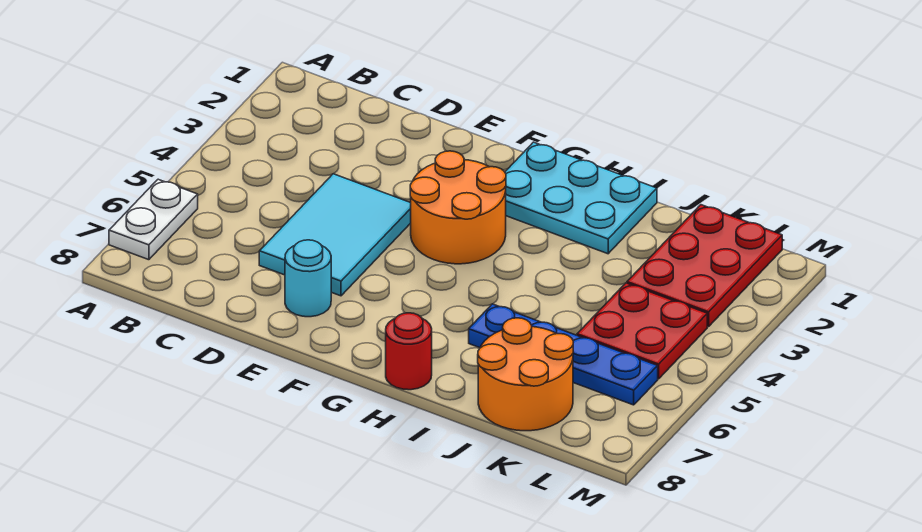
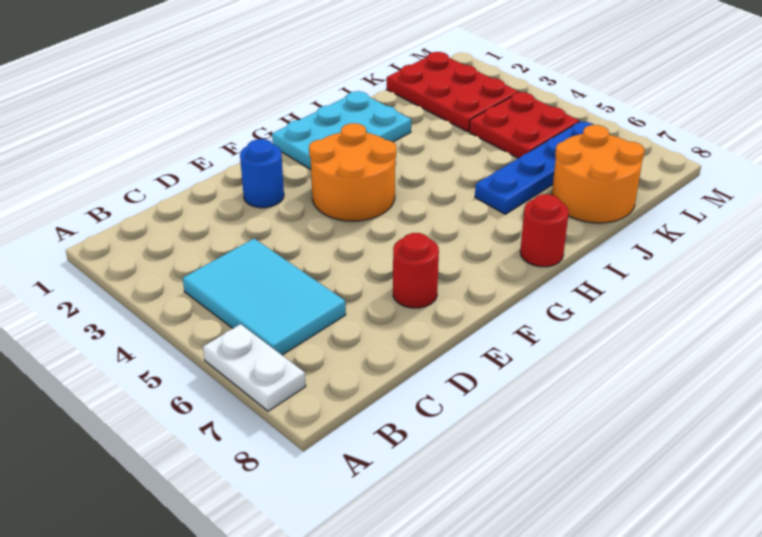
cyan 2x3 tile [259,174,411,296] -> cyan 2x3 tile moved to [183,239,346,355]
none -> blue 1x1 round brick [240,139,284,208]
cyan 1x1 round brick [285,240,331,317] -> red 1x1 round brick [393,233,439,308]

